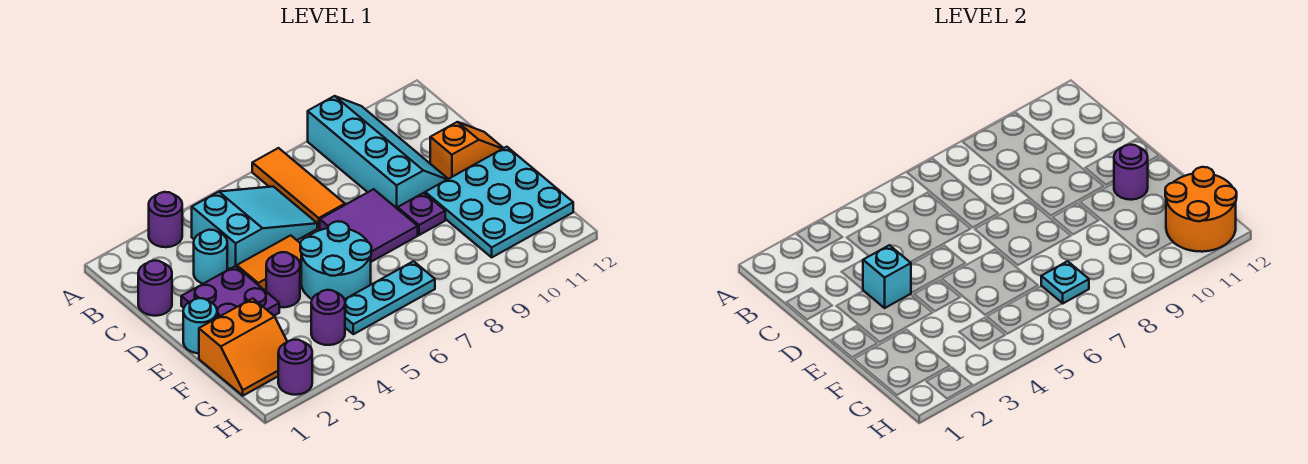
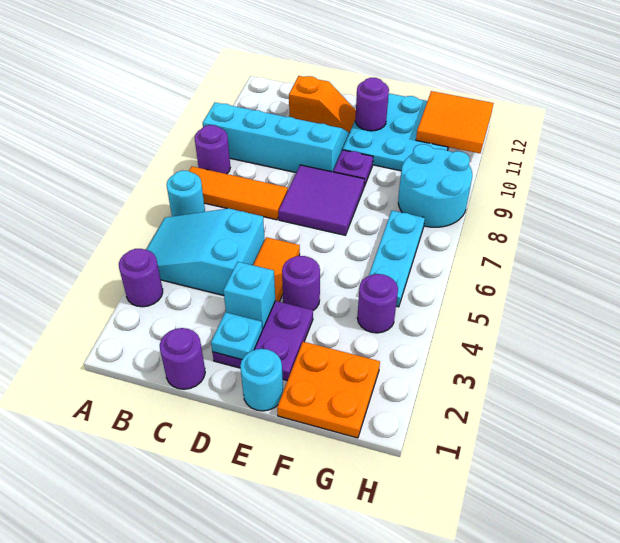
cyan 2x3 slope [192,187,317,269] -> cyan 2x3 slope turned to [146,208,265,295]
cyan 1x1 round brick [194,230,227,284] -> cyan 1x1 round brick moved to [167,170,205,216]
orange 1x2 slope [430,122,503,179] -> orange 1x2 slope turned to [289,76,356,133]
cyan 2x2 round brick [300,221,372,299] -> cyan 2x2 round brick moved to [398,144,472,227]
orange 2x2 slope [199,298,287,396] -> orange 2x2 plate [277,342,380,438]
cyan 1x1 plate [1041,261,1089,303] -> cyan 1x1 plate moved to [211,312,262,359]
orange 2x2 round brick [1165,167,1237,252] -> orange 2x2 tile [416,91,493,153]
purple 1x1 round brick [278,340,312,395] -> purple 1x1 round brick moved to [195,125,230,174]

